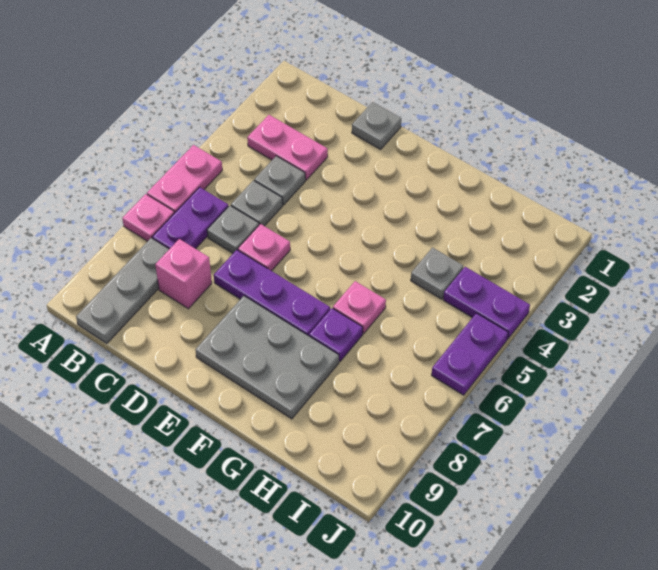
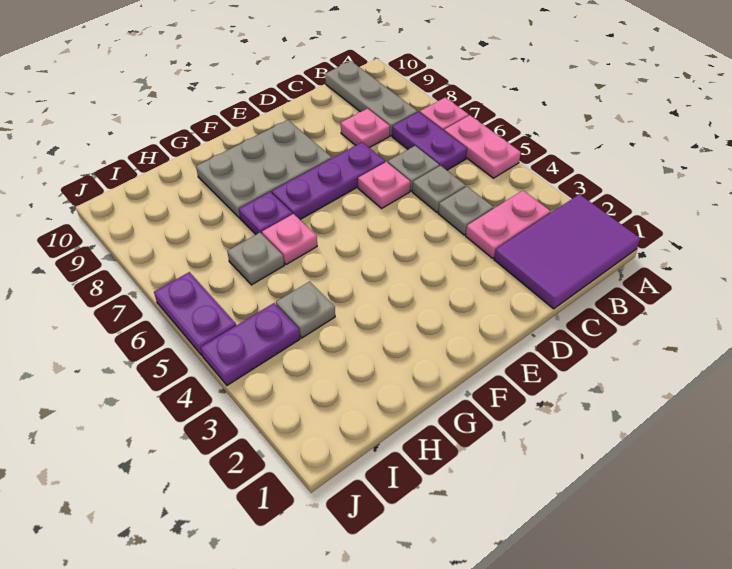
none -> purple 2x3 tile [494,194,640,309]
pink 1x1 brick [155,239,212,309] -> pink 1x1 plate [341,109,390,148]
grey 1x1 plate [352,102,401,149] -> grey 1x1 plate moved to [227,233,284,285]

